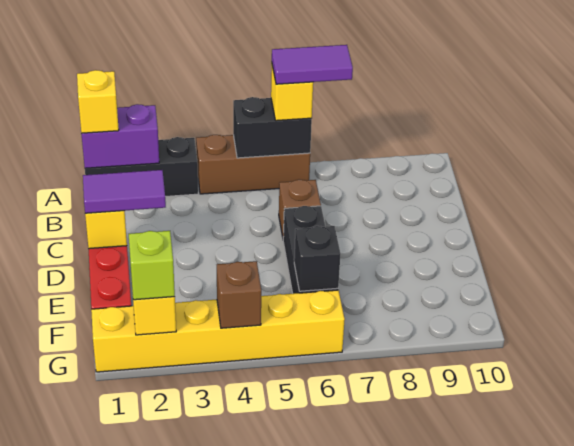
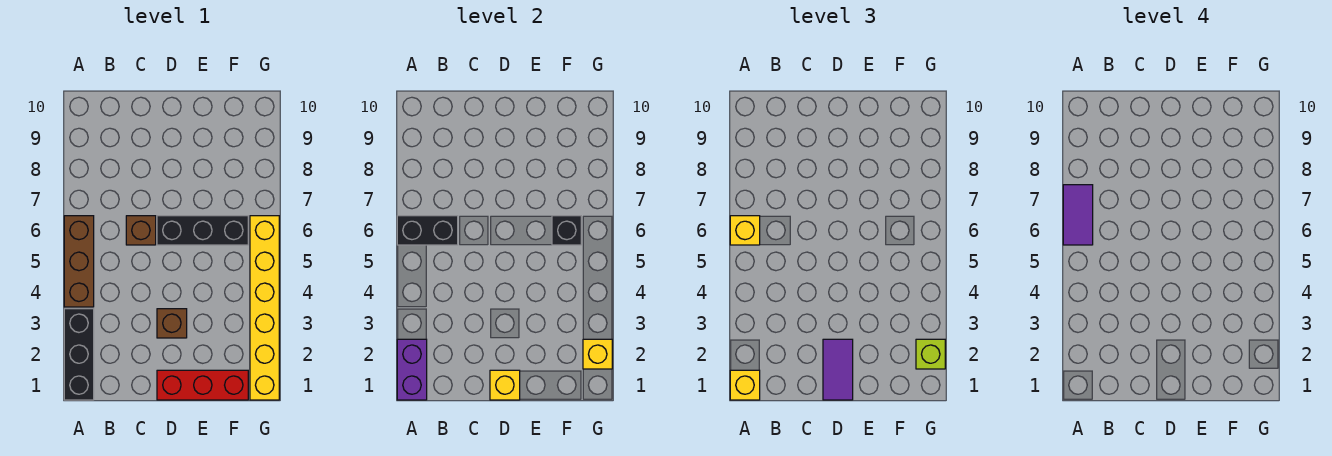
black 1x2 brick [233,97,312,158] -> black 1x2 brick turned to [397,216,458,245]
brown 1x1 brick [217,261,261,328] -> brown 1x1 brick moved to [157,309,187,338]

